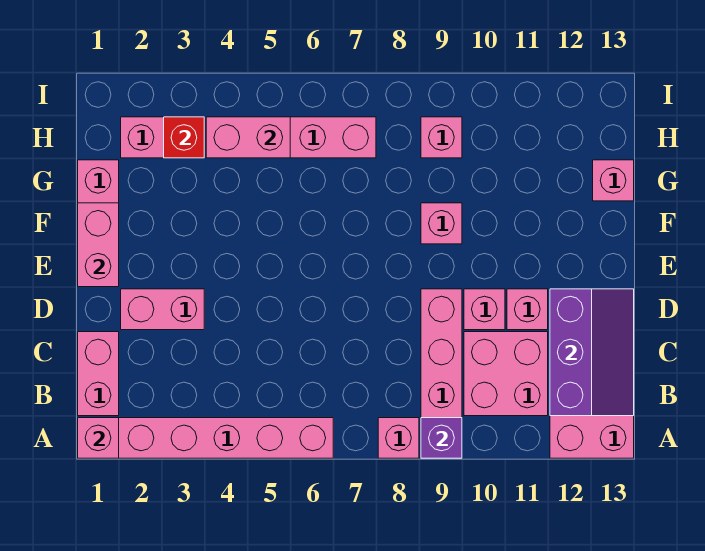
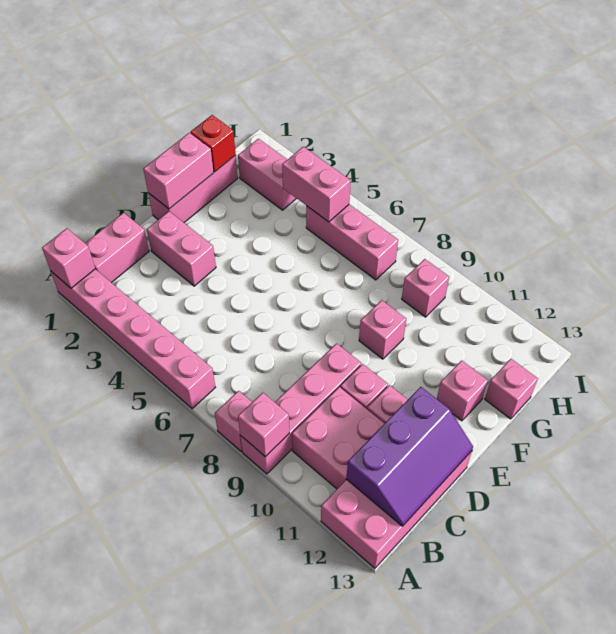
purple 1x1 brick [421,418,462,458] -> pink 1x1 brick [238,393,289,457]
none -> pink 1x1 brick [437,360,488,421]
red 1x1 brick [164,117,204,158] -> red 1x1 brick moved to [190,115,236,172]

